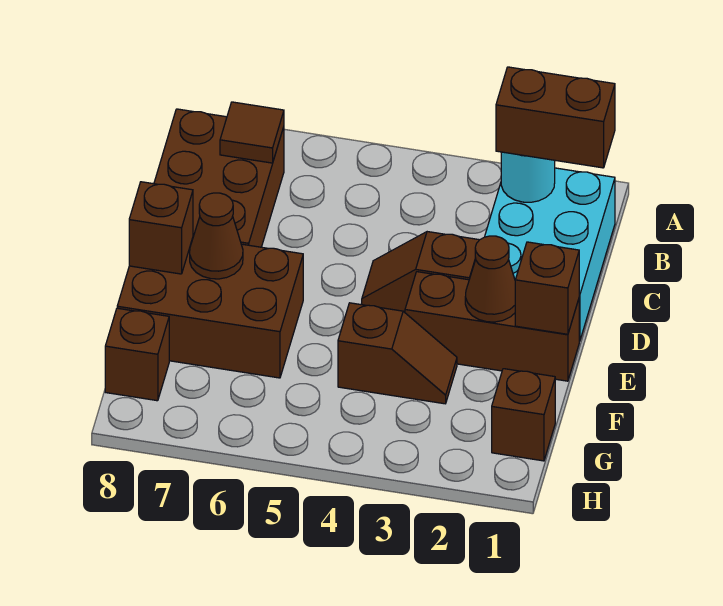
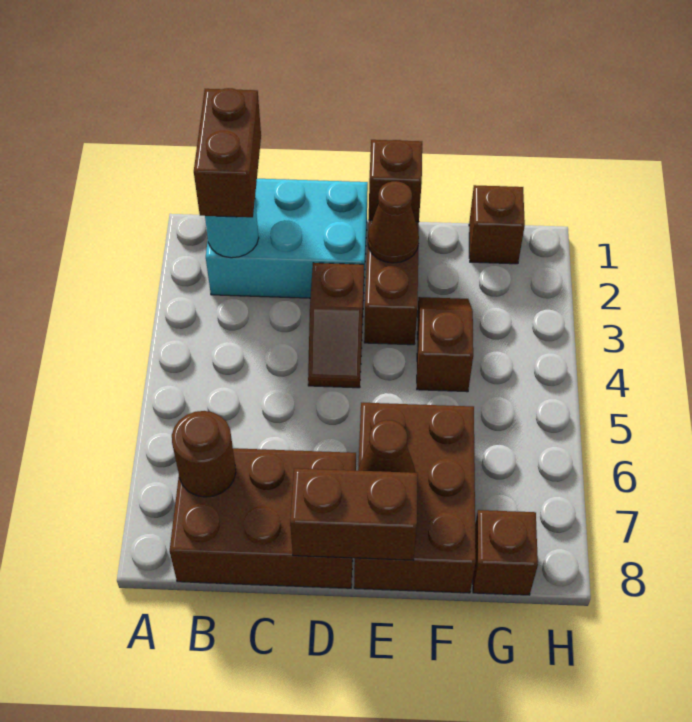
brown 1x1 tile [220,102,284,163] -> brown 1x1 round brick [172,411,236,497]
brown 1x1 brick [129,182,193,274] -> brown 1x2 brick [290,468,418,560]

